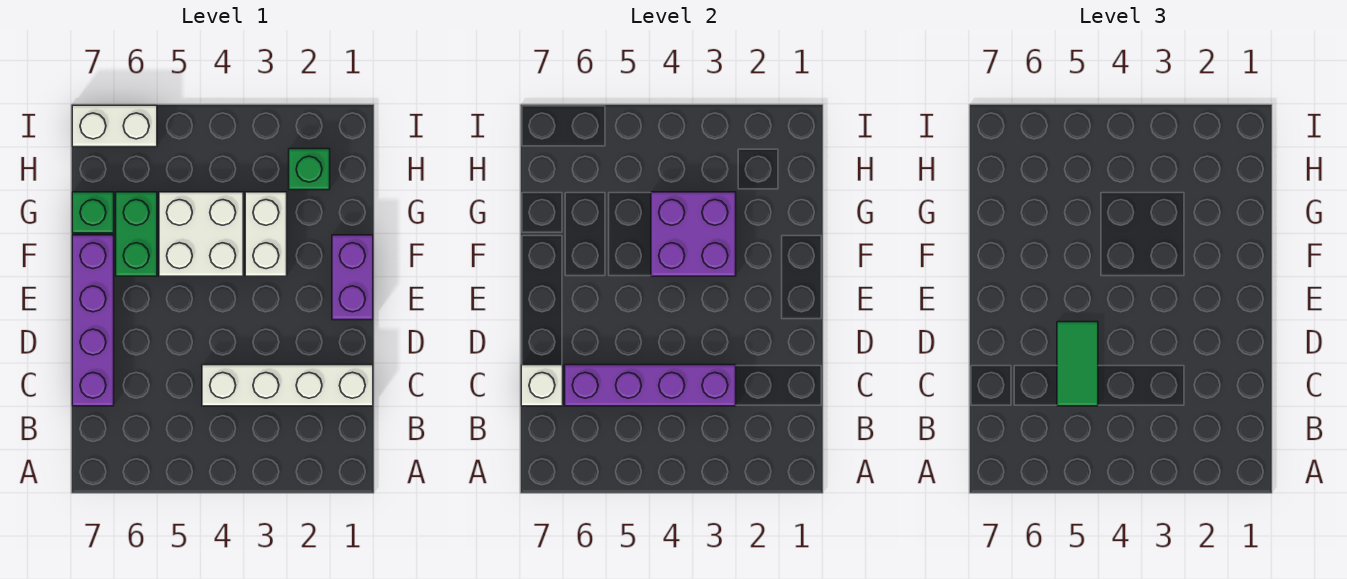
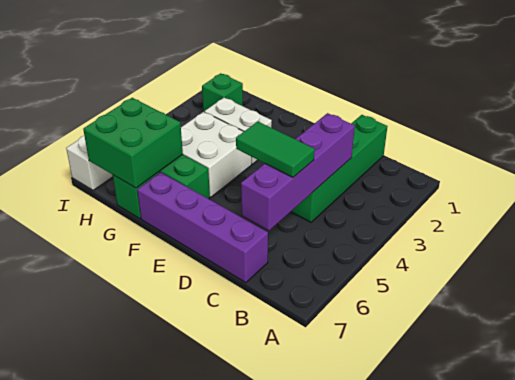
white 1x4 brick [202,365,373,406] -> green 1x4 brick [291,115,388,222]
white 1x1 brick [521,365,563,406] -> none
purple 1x2 brick [332,235,373,320] -> none
purple 2x2 brick [651,192,736,276] -> none
none -> green 2x2 brick [83,98,183,188]

